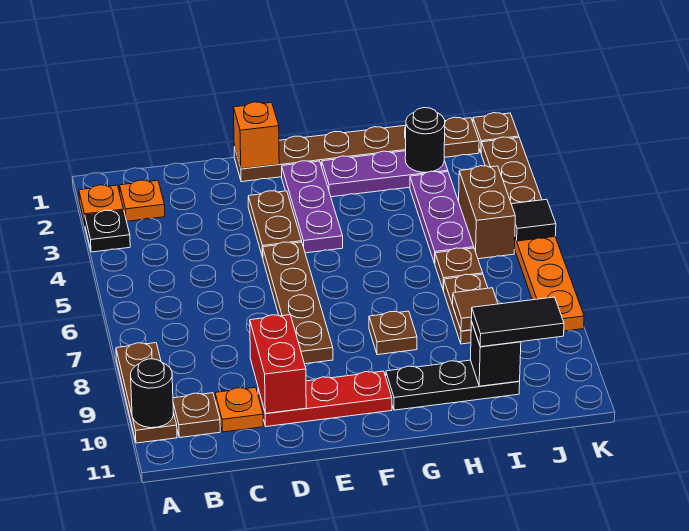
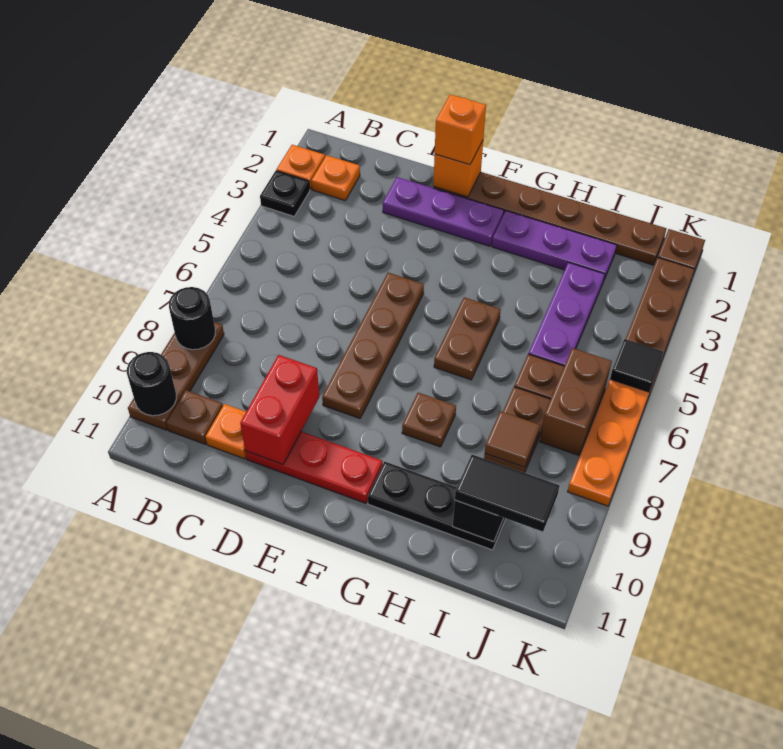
none -> orange 1x1 brick [435,94,486,165]
brown 1x2 plate [248,191,302,258] -> brown 1x2 plate moved to [434,297,501,380]
purple 1x3 plate [282,161,343,253] -> purple 1x3 plate turned to [383,177,504,246]
black 1x1 round brick [405,108,445,172] -> black 1x1 round brick moved to [169,287,215,350]
brown 1x2 brick [459,166,515,259] -> brown 1x2 brick moved to [540,348,612,455]

